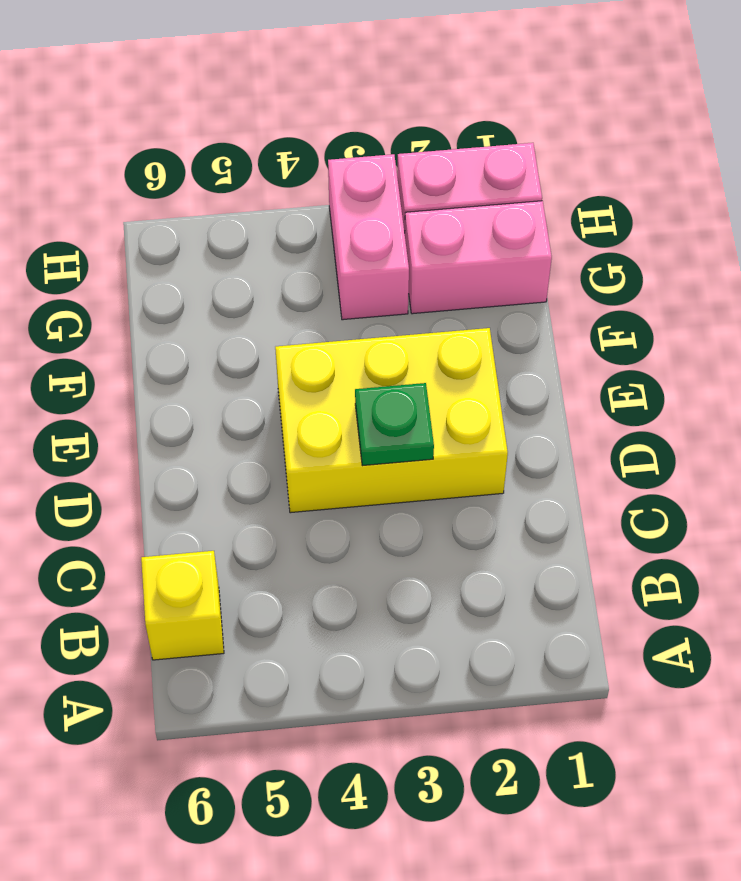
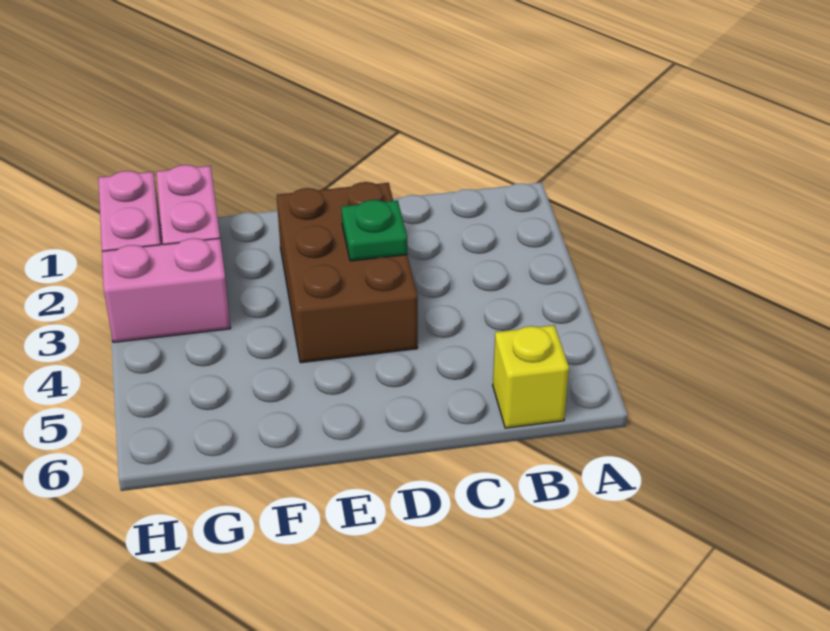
yellow 2x3 brick [275,328,508,513] -> brown 2x3 brick [277,182,418,363]

